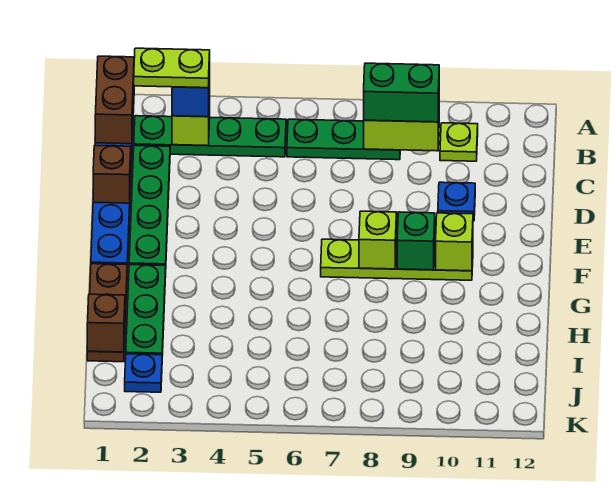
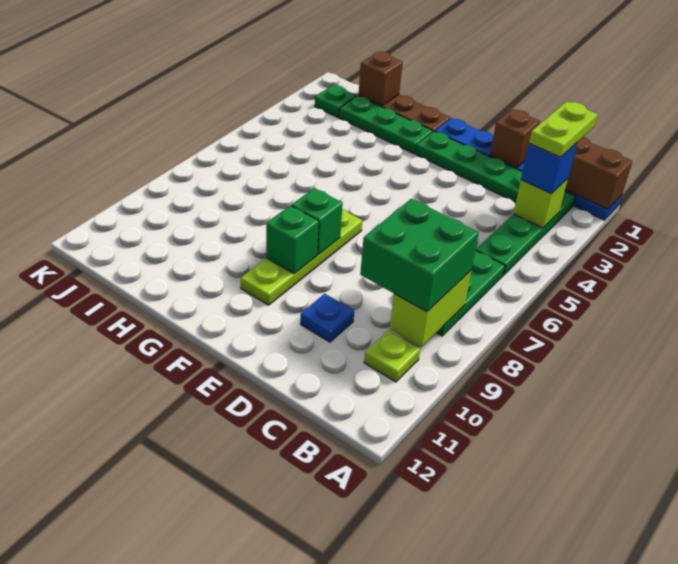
green 1x2 brick [364,63,439,122] -> green 2x2 brick [360,199,479,312]
lime 1x1 brick [359,211,397,269] -> green 1x1 brick [291,188,343,255]
lime 1x1 brick [436,213,473,271] -> none
blue 1x1 plate [125,354,162,392] -> green 1x1 plate [315,85,356,117]

